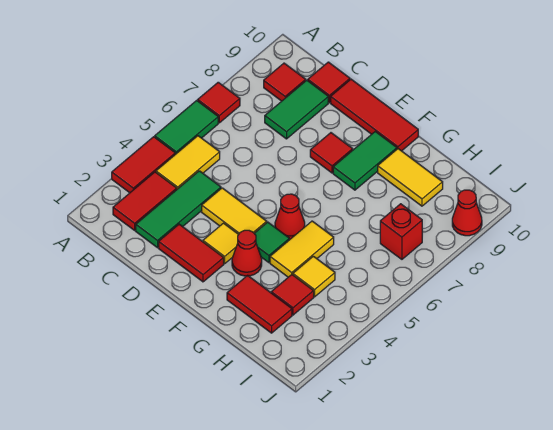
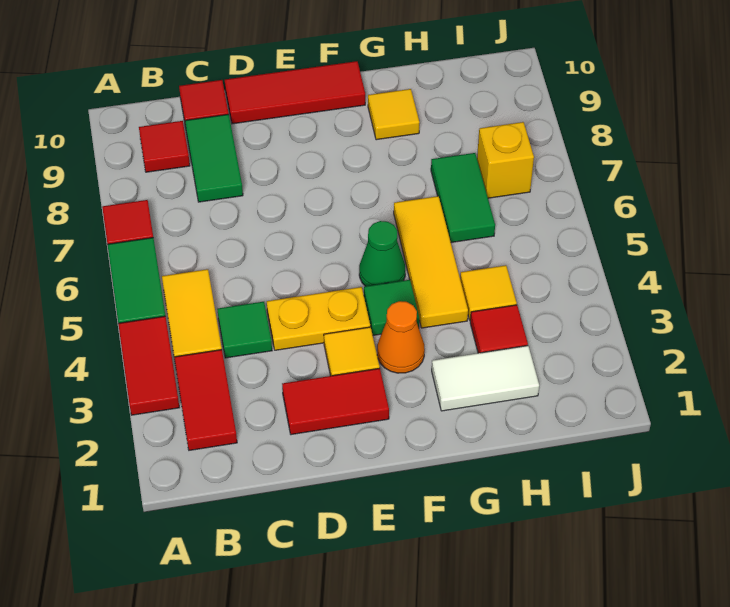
green 1x3 tile [136,171,221,248] -> green 1x1 tile [217,302,272,358]
yellow 1x2 tile [202,188,267,234] -> yellow 1x2 plate [267,287,370,350]
red 1x1 tile [310,133,353,173] -> none
red 1x1 cone [232,230,262,276] -> orange 1x1 cone [377,301,425,373]
red 1x1 cone [275,194,305,240] -> green 1x1 cone [359,221,405,286]
green 1x2 tile [333,132,397,190] -> green 1x2 tile moved to [431,153,495,243]
red 1x2 tile [227,276,292,333] -> white 1x2 tile [432,346,539,411]
yellow 1x2 tile [270,221,334,277] -> yellow 1x3 tile [394,196,468,328]
yellow 1x2 tile [378,149,443,206] -> yellow 1x1 tile [368,89,420,140]
red 1x1 brick [380,204,422,259] -> yellow 1x1 brick [477,122,534,198]
red 1x1 cone [452,190,482,236] -> none

